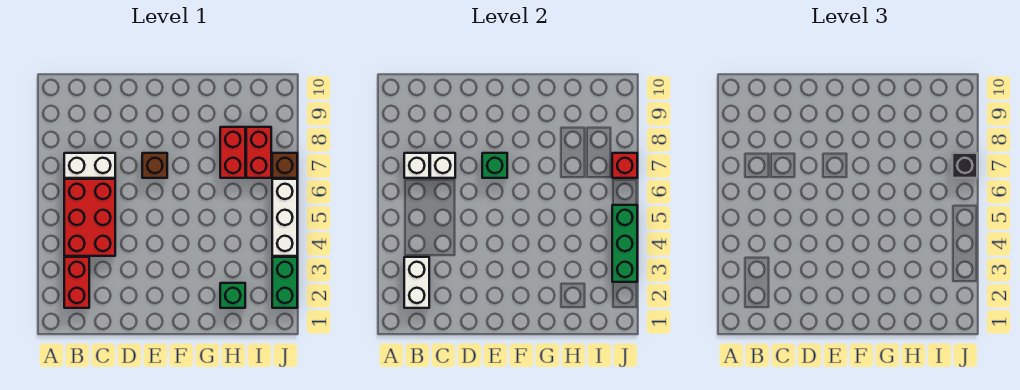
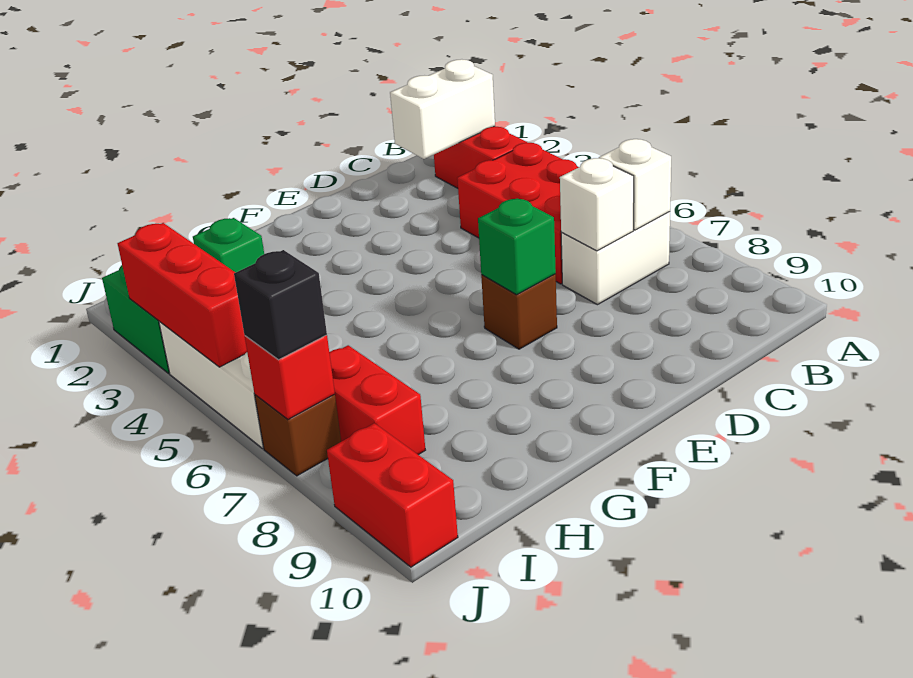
white 1x2 brick [404,257,429,308] -> white 1x2 brick turned to [390,59,495,159]
red 1x2 brick [220,127,245,178] -> red 1x2 brick moved to [327,423,458,567]
green 1x3 brick [612,205,637,282] -> red 1x3 brick [118,223,247,367]

